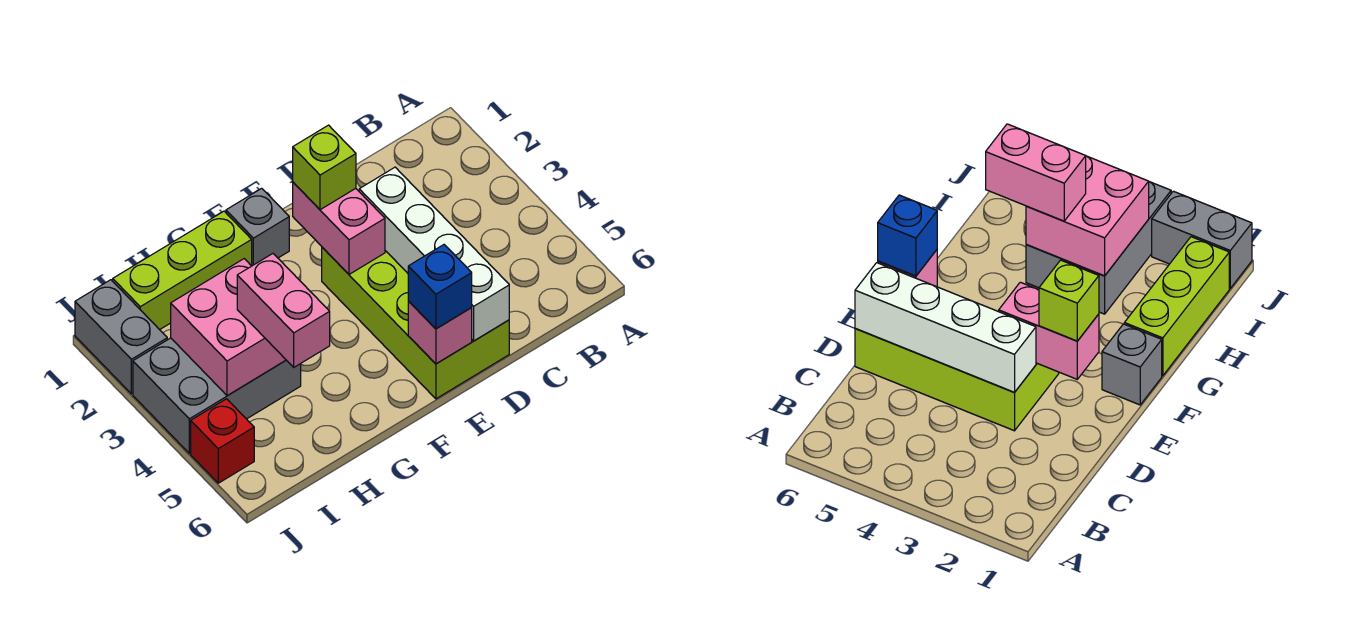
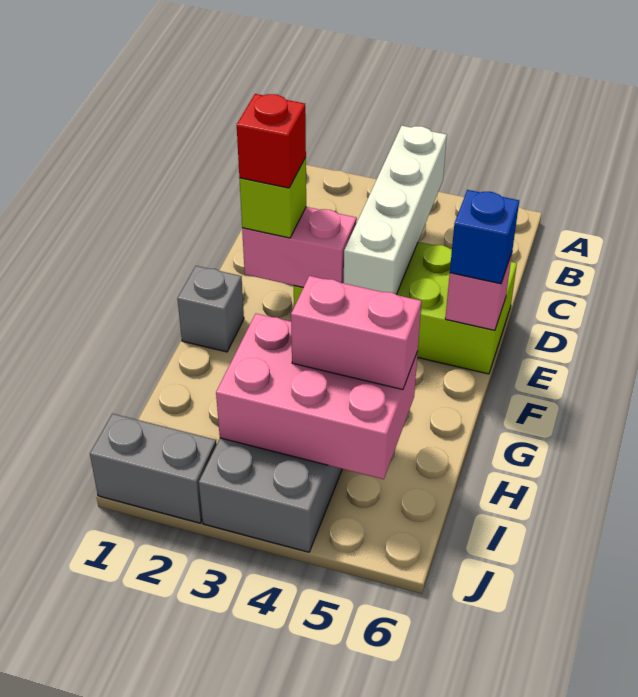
white 1x4 brick [359,167,509,341] -> white 1x4 brick turned to [344,126,447,294]
lime 1x3 brick [113,211,252,330] -> none
pink 2x2 brick [171,259,286,396] -> pink 2x3 brick [216,314,418,479]
red 1x1 brick [191,399,254,483] -> red 1x1 brick moved to [237,94,306,188]

